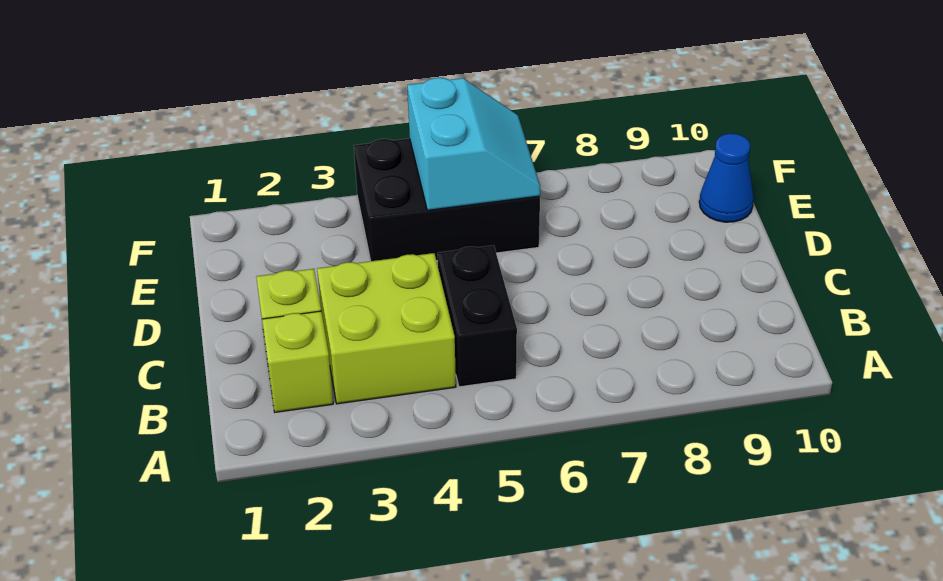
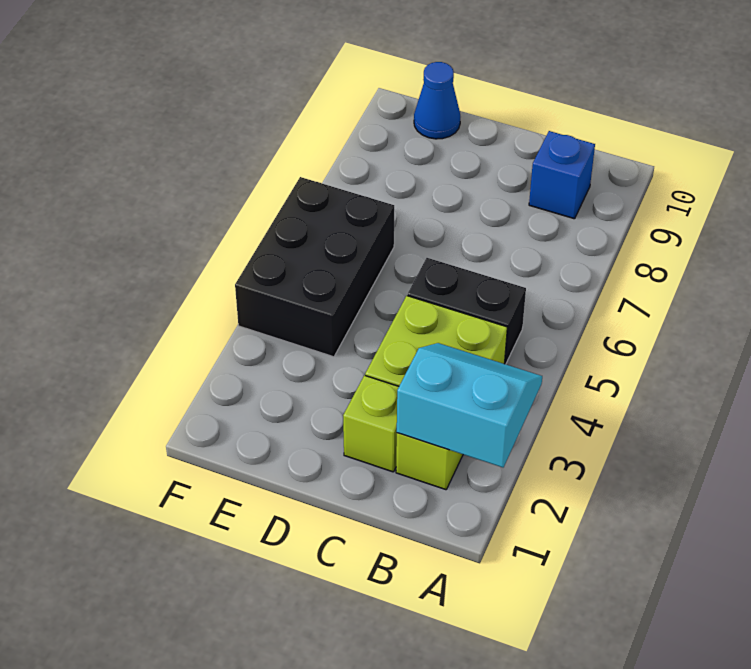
none -> blue 1x1 brick [529,131,595,219]
cyan 2x2 slope [407,78,540,210] -> cyan 2x2 slope moved to [397,343,542,467]

